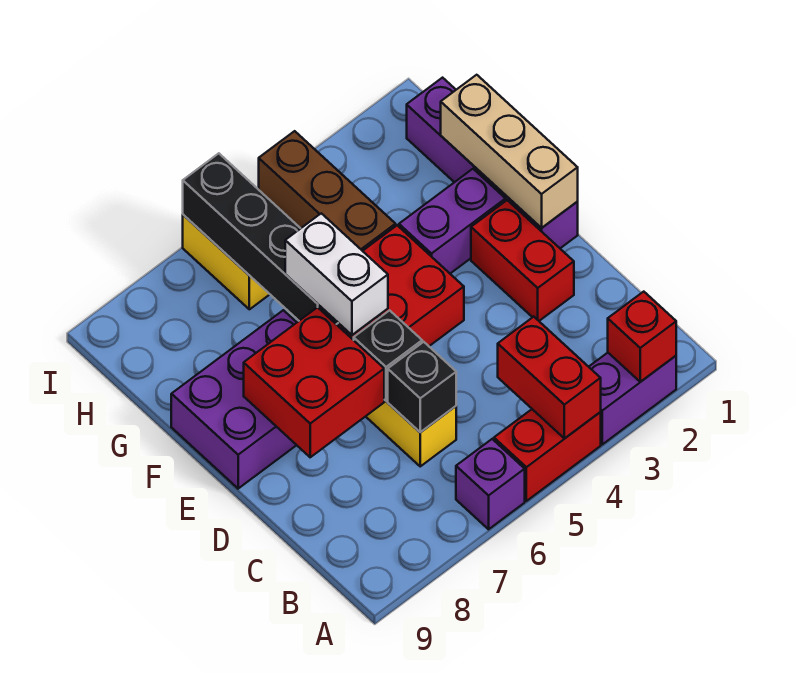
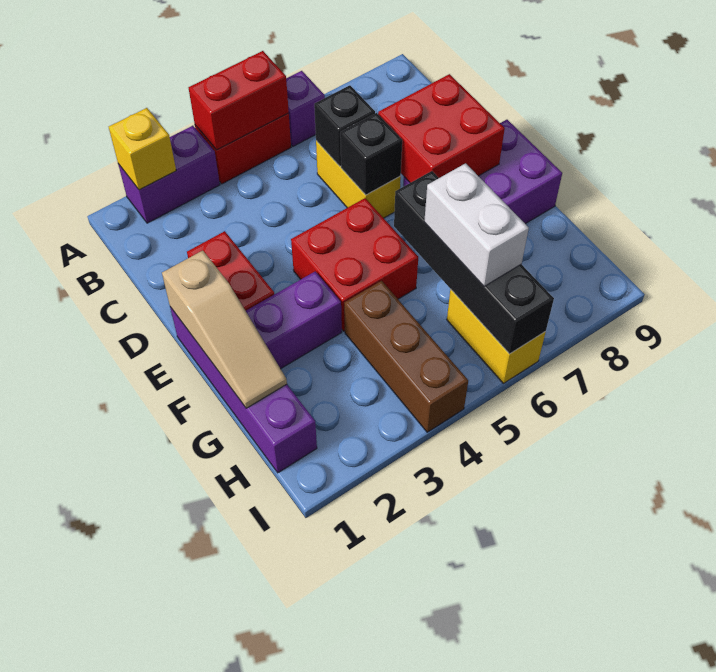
red 1x1 brick [608,292,676,382] -> yellow 1x1 brick [109,108,176,190]
red 1x2 brick [498,317,601,438] -> red 1x2 brick turned to [189,51,289,150]
tan 1x3 brick [441,75,578,228] -> tan 1x3 slope [162,250,287,408]
white 1x2 brick [285,213,388,335] -> white 1x2 brick moved to [424,163,529,286]

